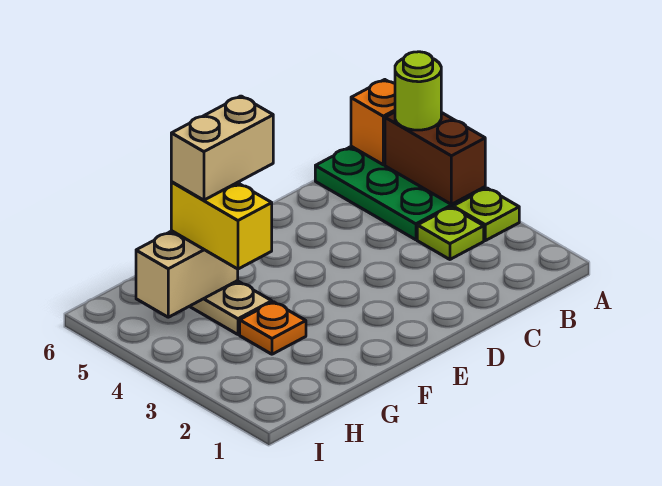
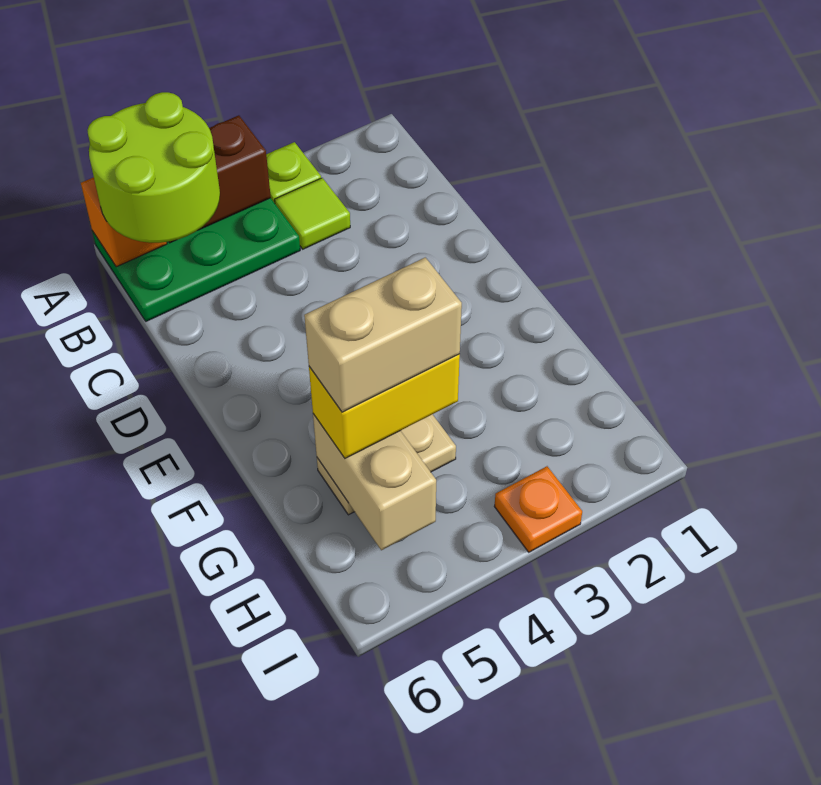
lime 1x1 round brick [395,52,441,130] -> lime 2x2 round brick [87,92,220,243]
lime 1x1 plate [417,207,484,259] -> lime 1x1 tile [275,178,350,249]
tan 1x2 brick [171,96,273,200] -> tan 1x2 brick turned to [304,257,462,412]
orange 1x1 plate [240,302,306,354] -> orange 1x1 plate moved to [494,466,582,552]

